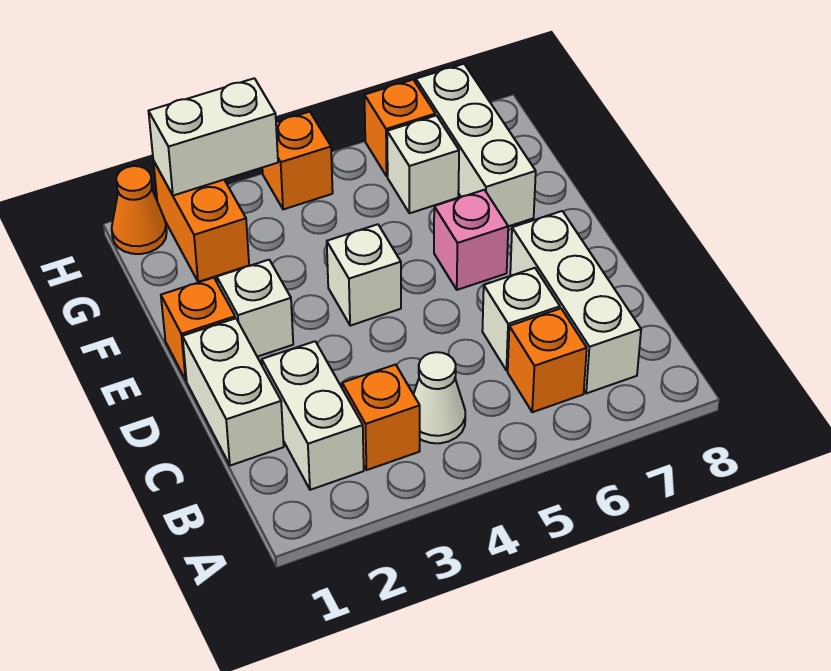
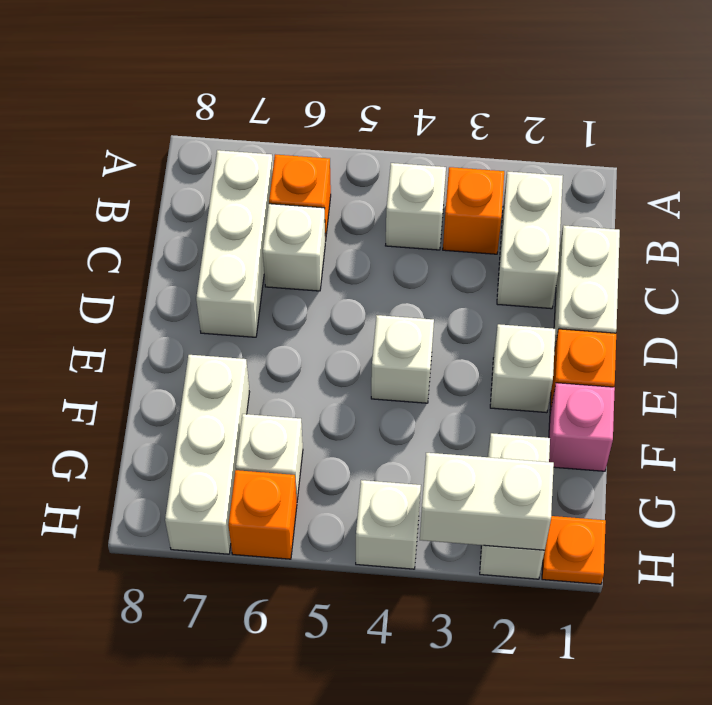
white 1x1 cone [413,352,465,443] -> white 1x1 brick [386,163,446,250]
pink 1x1 brick [434,190,508,290] -> pink 1x1 brick moved to [549,383,615,471]
orange 1x2 brick [153,160,249,282] -> white 1x2 brick [480,433,550,579]
orange 1x1 cone [112,166,167,254] -> orange 1x1 plate [542,516,606,584]
orange 1x1 brick [262,112,333,209] -> white 1x1 brick [356,480,421,569]

